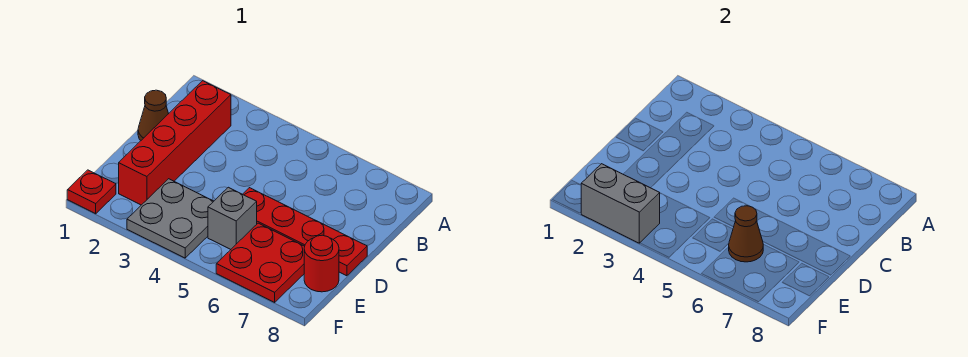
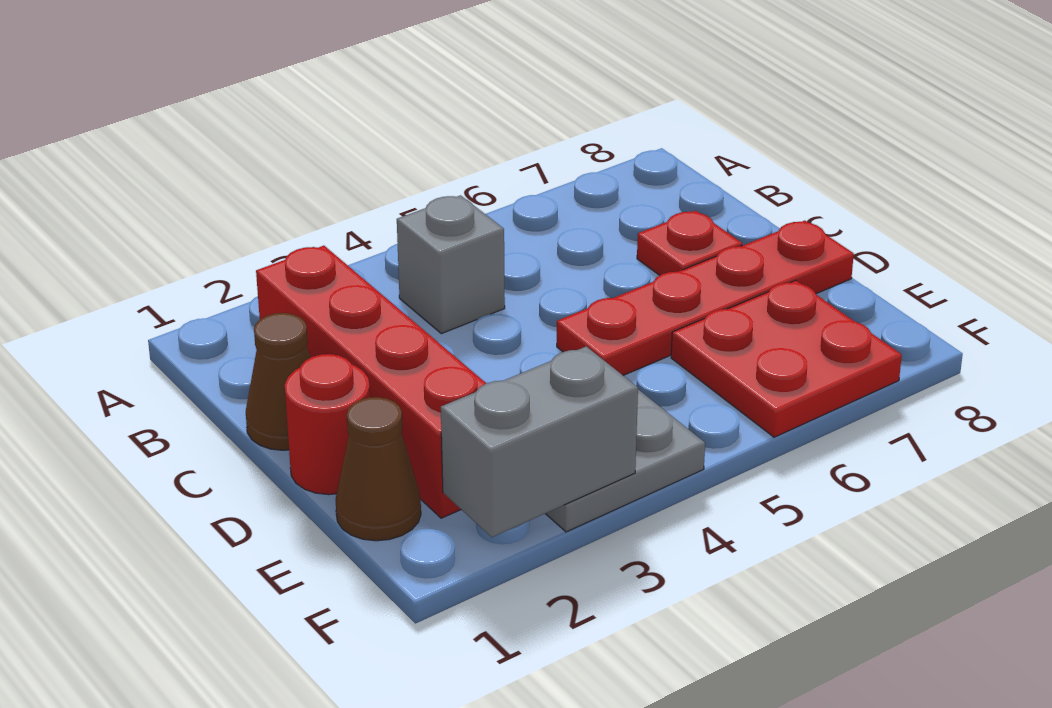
grey 1x1 brick [208,187,257,249] -> grey 1x1 brick moved to [397,195,505,334]
brown 1x1 cone [729,206,763,262] -> brown 1x1 cone moved to [336,397,421,541]
red 1x1 round brick [304,235,339,292] -> red 1x1 round brick moved to [285,354,370,495]
red 1x1 plate [67,170,116,214] -> red 1x1 plate moved to [637,211,742,275]

